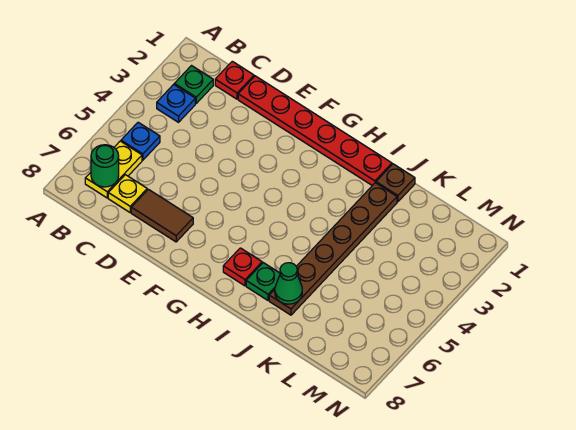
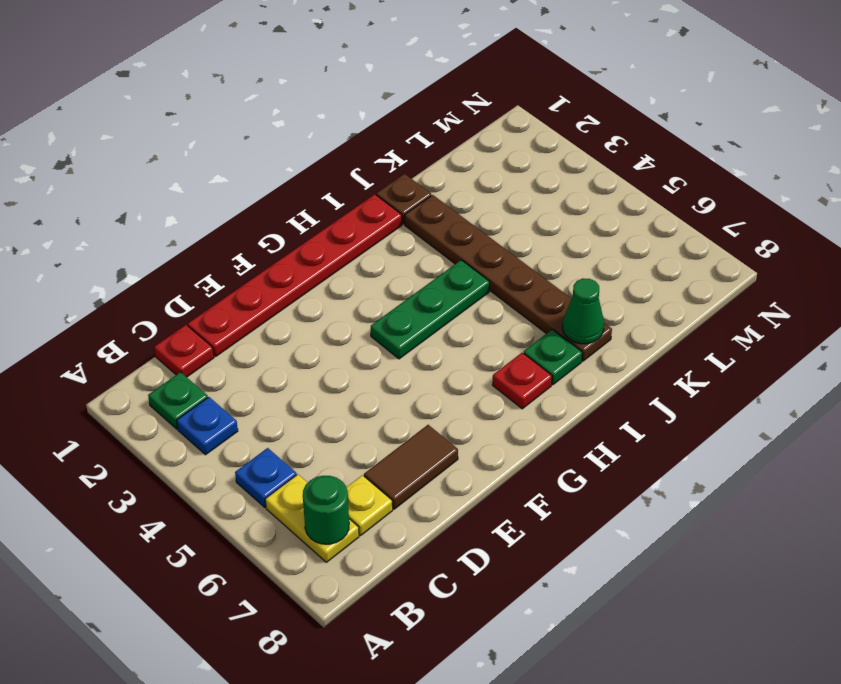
none -> green 1x3 plate [371,260,490,359]

